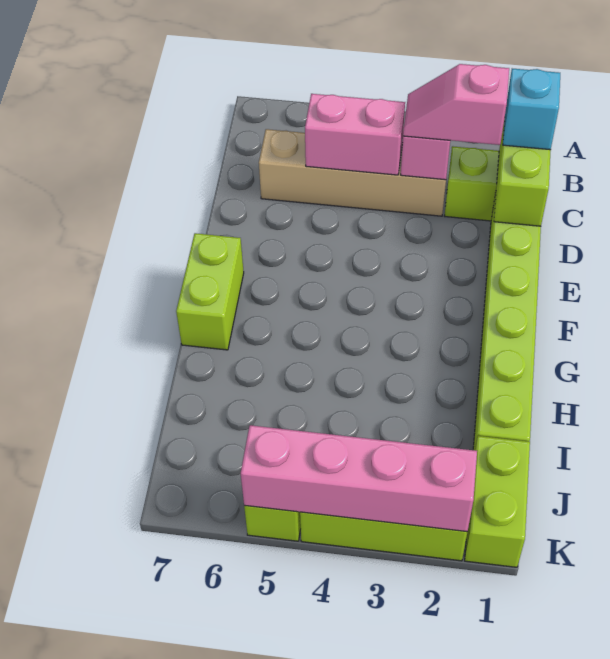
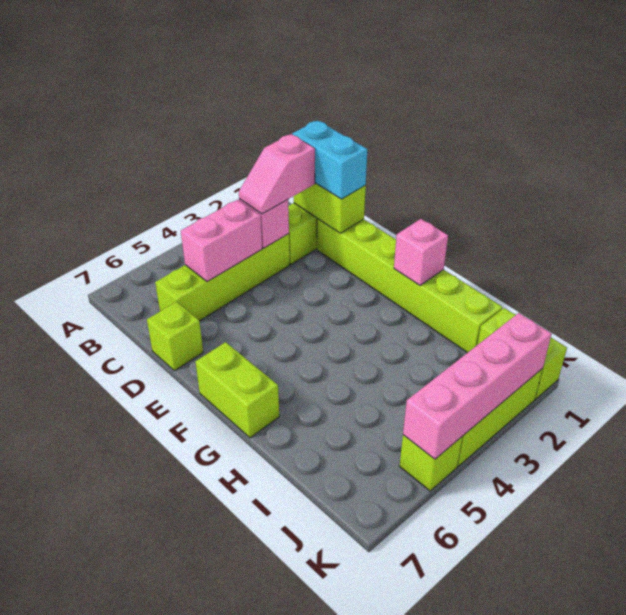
cyan 1x1 brick [503,69,560,150] -> cyan 1x2 brick [292,120,367,199]
tan 1x4 brick [259,129,446,216] -> lime 1x4 brick [155,234,290,321]
none -> lime 1x1 brick [147,302,203,371]
none -> pink 1x1 brick [394,219,448,285]

